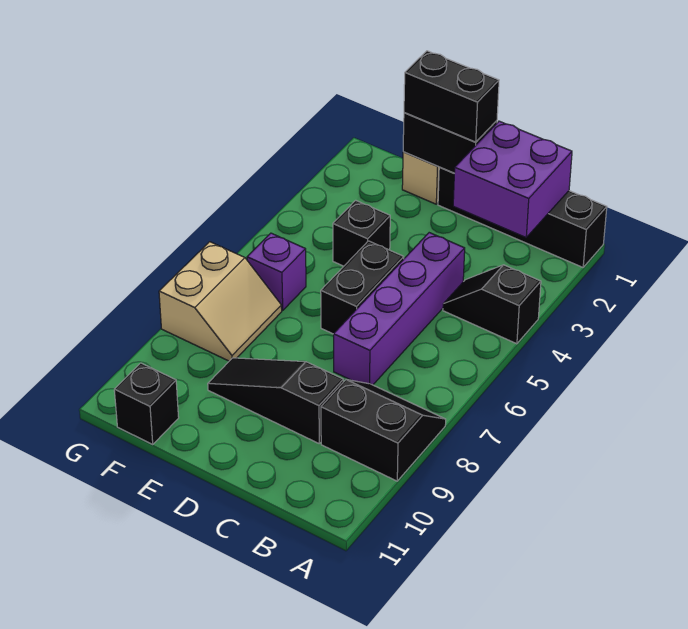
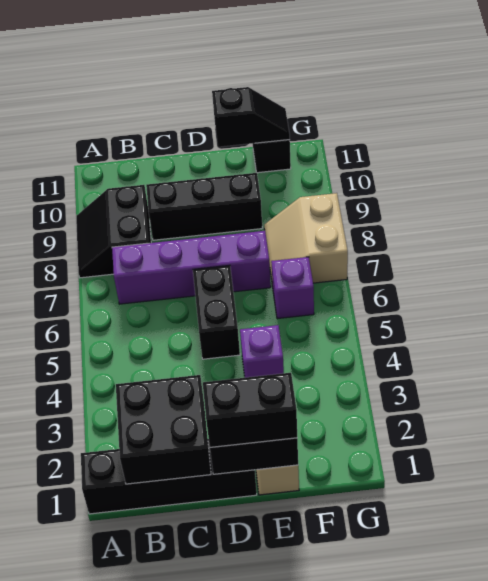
black 1x2 slope [443,265,541,344] -> black 1x2 slope moved to [212,87,290,147]
black 2x2 slope [321,380,446,481] -> black 2x2 slope turned to [76,185,151,278]
purple 2x2 brick [453,121,572,237] -> black 2x2 brick [116,375,211,484]
purple 1x4 brick [334,233,465,385] -> purple 1x4 brick turned to [112,231,271,304]
black 1x3 slope [208,358,344,443] -> black 1x3 brick [146,173,262,240]
black 1x1 brick [333,200,390,266] -> purple 1x1 brick [240,325,284,378]

